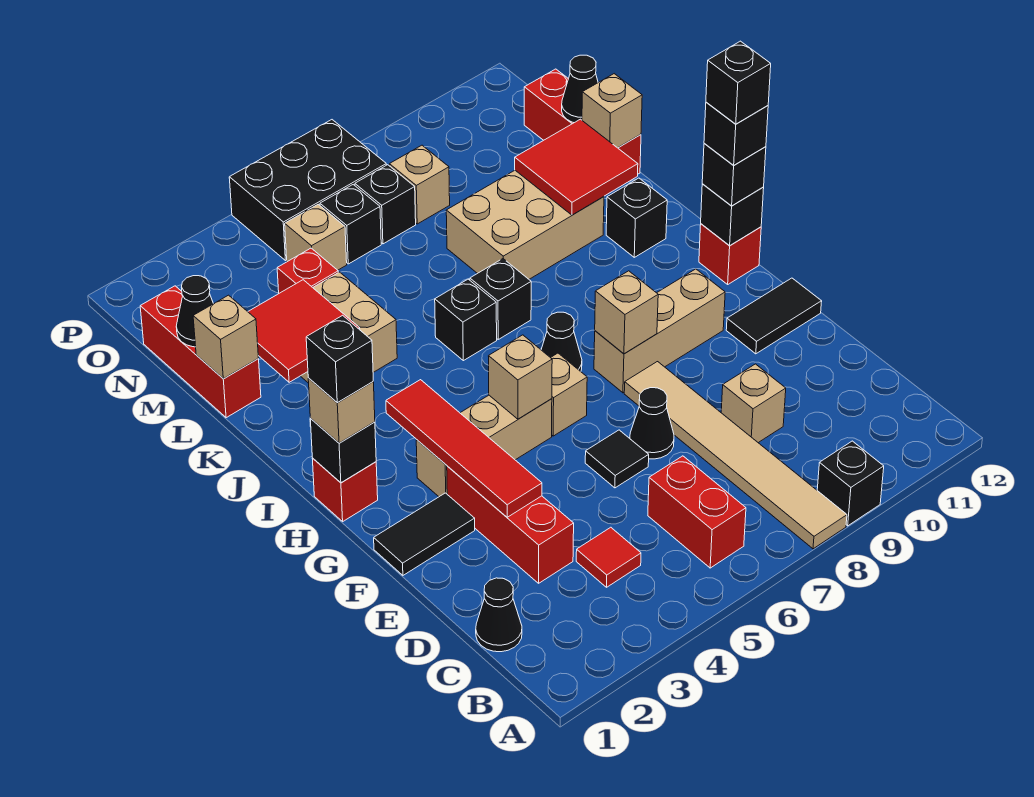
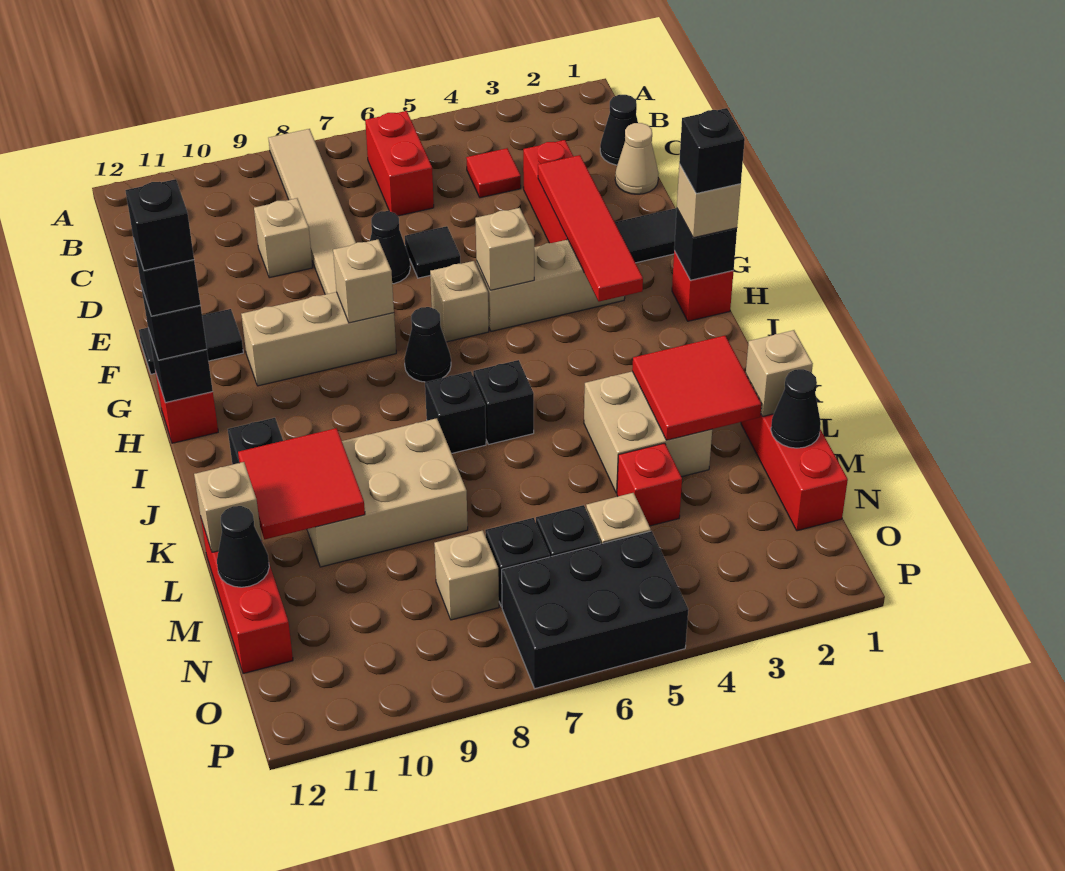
black 1x1 brick [817,441,884,526] -> none
none -> tan 1x1 cone [615,123,659,194]

